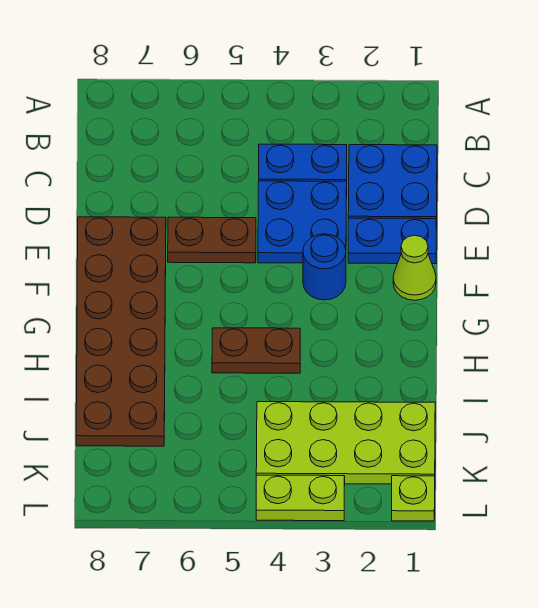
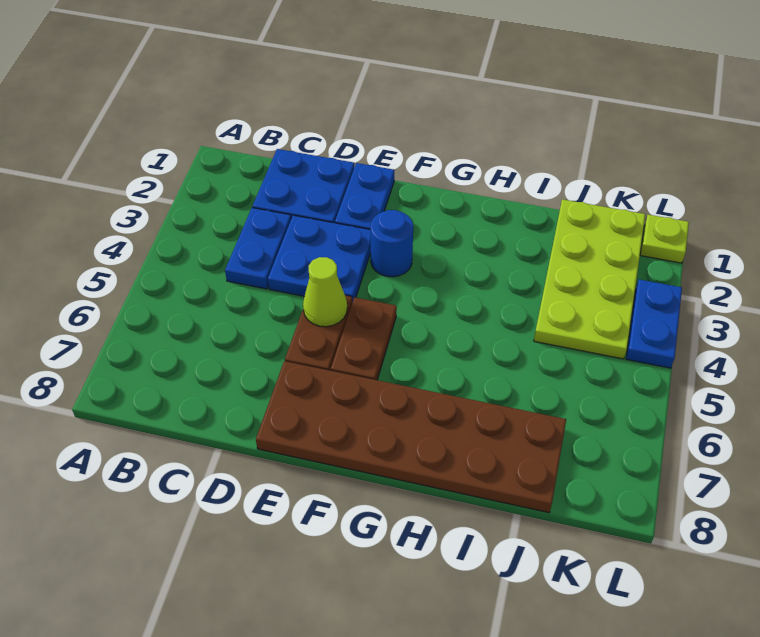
lime 1x1 cone [393,235,436,300] -> lime 1x1 cone moved to [303,257,347,327]
brown 1x2 plate [212,328,300,373] -> brown 1x2 plate moved to [331,297,397,380]
lime 1x2 plate [256,475,345,521] -> blue 1x2 plate [626,279,682,368]

